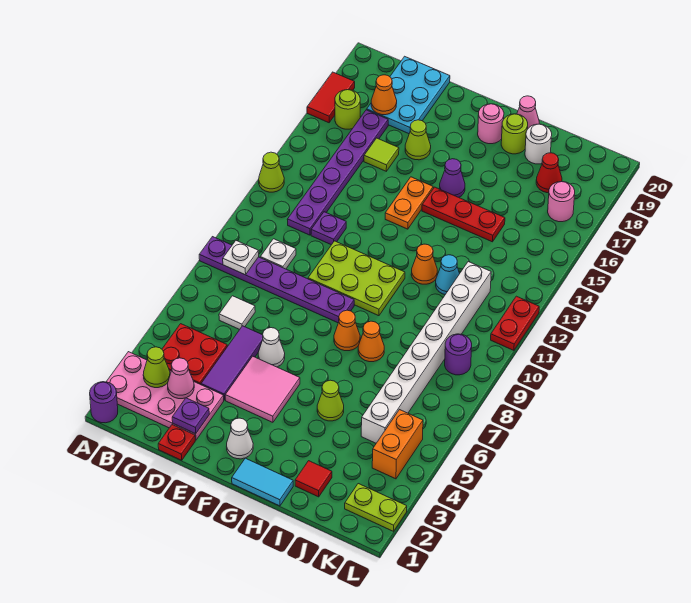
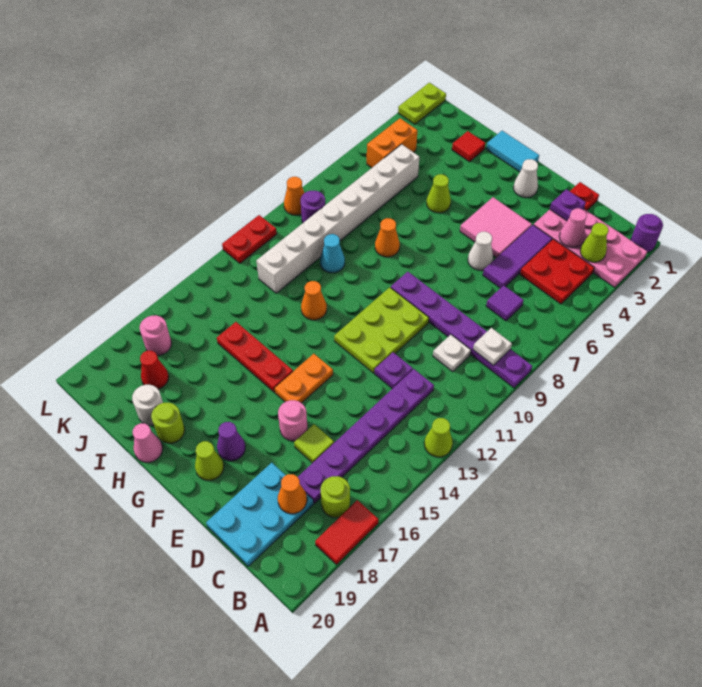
white 1x1 tile [219,296,255,330] -> purple 1x1 tile [486,285,524,321]
lime 2x3 plate [308,241,405,316] -> lime 2x3 plate turned to [334,287,429,373]
lime 1x1 cone [405,120,431,160] -> lime 1x1 cone moved to [195,441,224,480]
orange 1x1 cone [334,310,360,351] -> orange 1x1 cone moved to [284,177,304,215]
purple 1x1 cone [440,159,465,197] -> purple 1x1 cone moved to [217,422,245,461]
pink 1x1 round brick [478,104,504,144] -> pink 1x1 round brick moved to [278,400,307,441]
cyan 1x1 cone [436,255,460,294] -> cyan 1x1 cone moved to [320,234,345,273]
lime 1x2 plate [345,484,407,531] -> lime 1x2 plate turned to [398,83,446,124]

